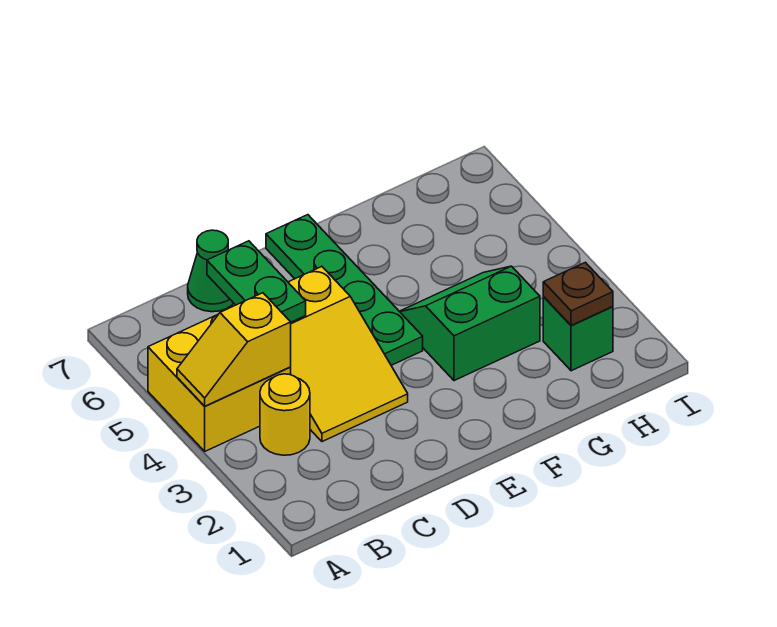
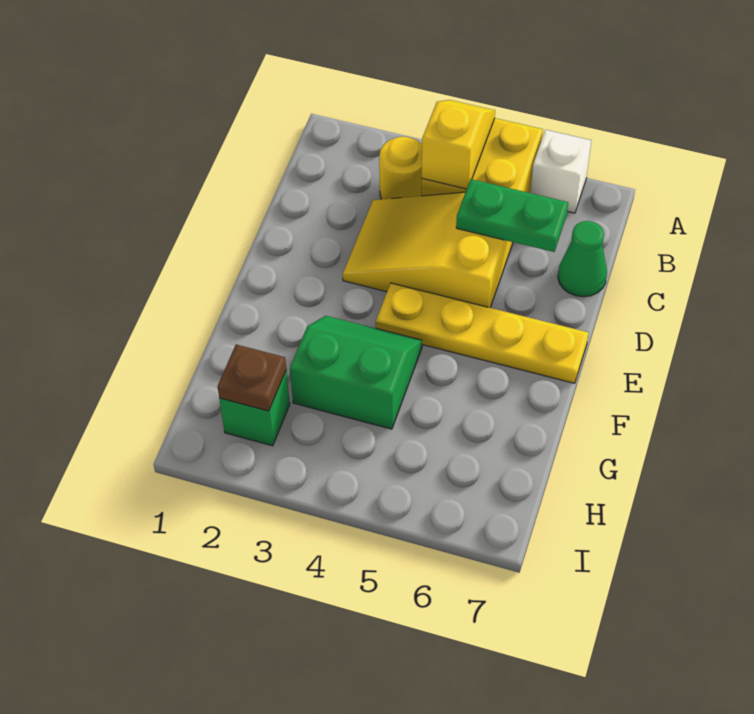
none -> white 1x1 brick [530,130,591,213]
green 1x4 plate [266,215,423,365] -> yellow 1x4 plate [376,283,588,383]
green 2x2 slope [399,266,540,381] -> green 2x2 slope turned to [290,316,422,429]

